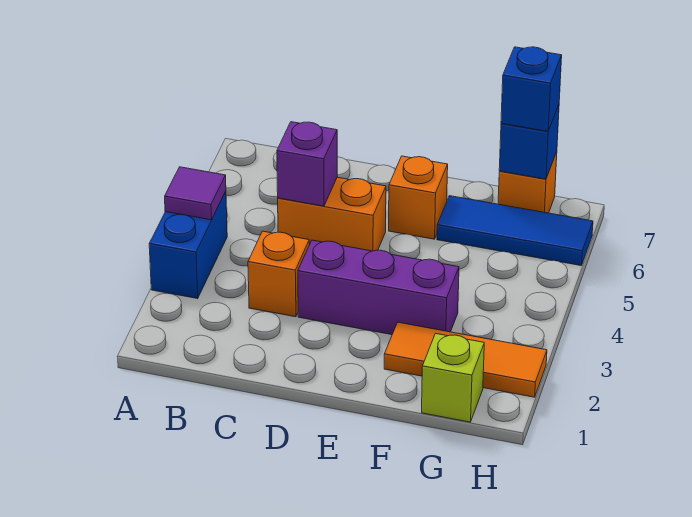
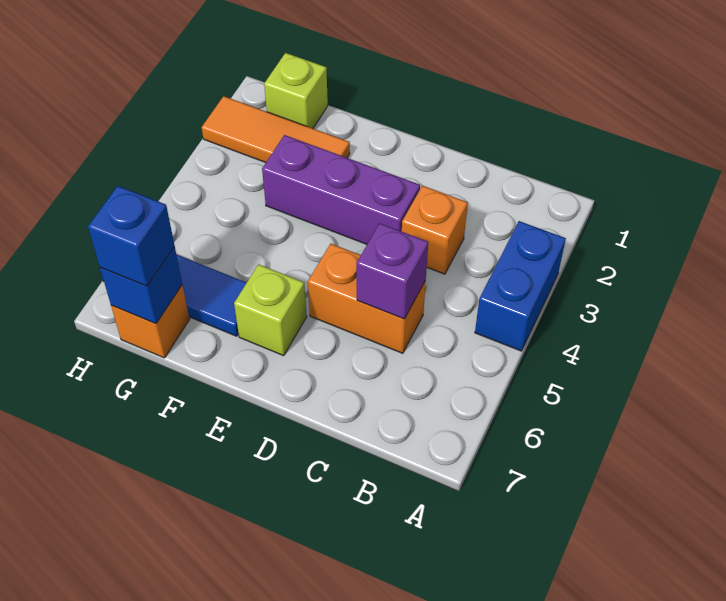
purple 1x1 tile [165,167,226,220] -> none
orange 1x1 brick [389,156,448,239] -> lime 1x1 brick [234,264,307,356]

